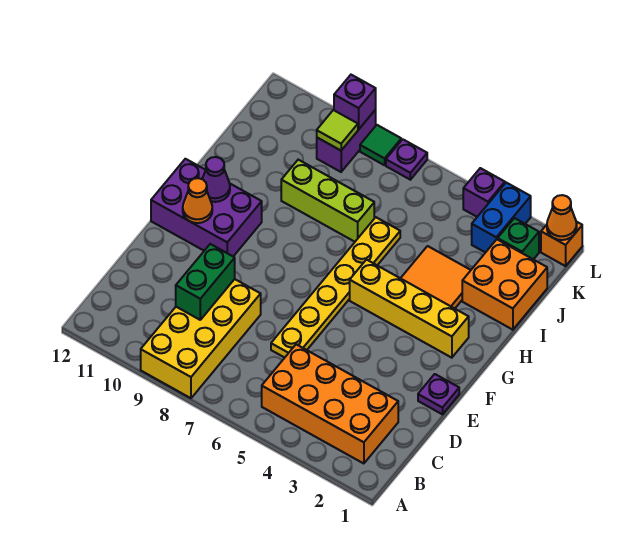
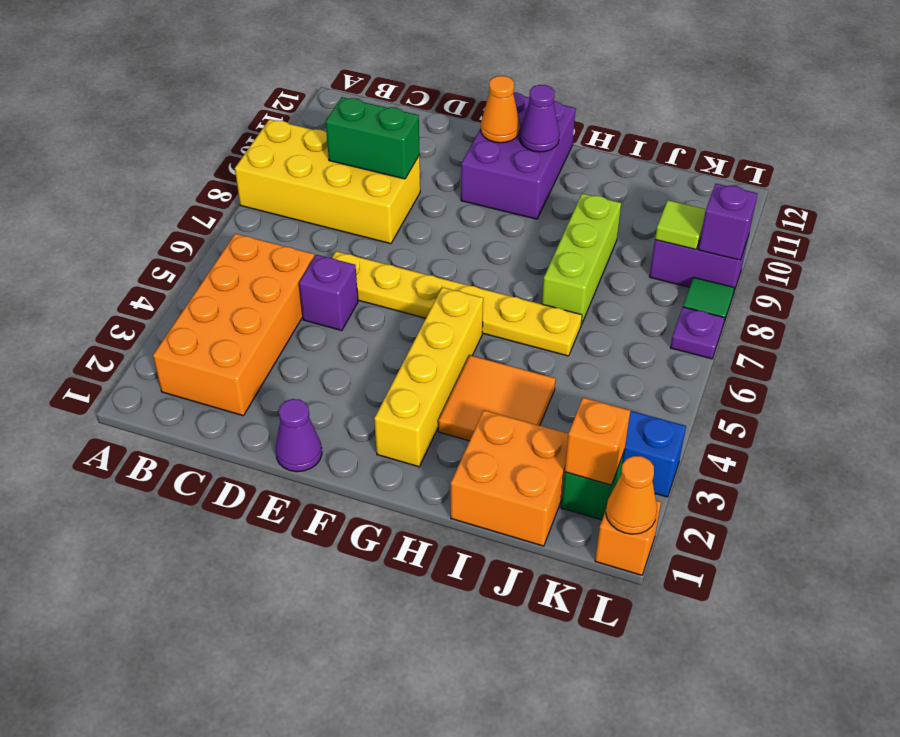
purple 1x1 plate [418,374,459,414] -> purple 1x1 cone [276,399,322,472]
none -> orange 1x1 brick [565,398,630,485]
purple 1x1 brick [463,168,505,217] -> purple 1x1 brick moved to [299,255,358,331]

